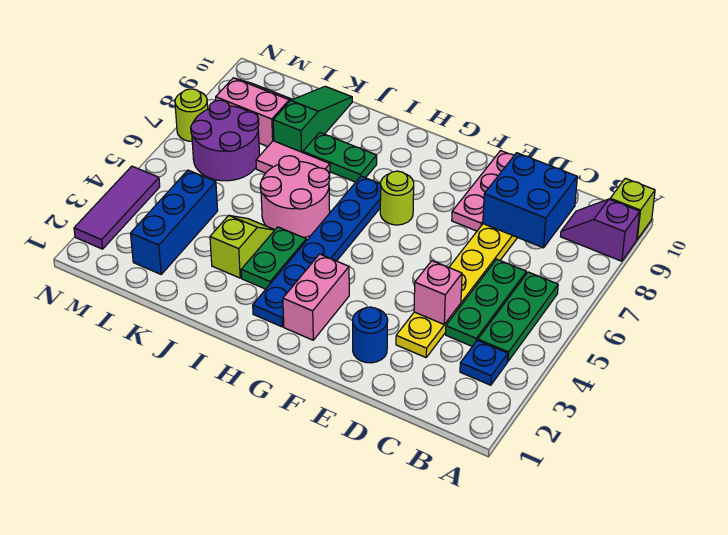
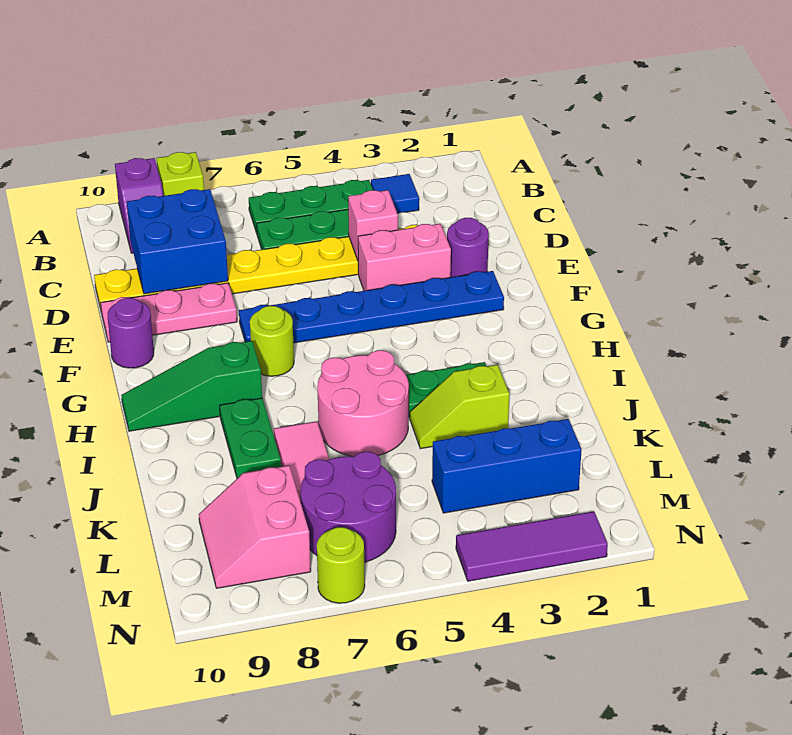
lime 1x1 brick [610,178,655,239] -> lime 1x1 brick moved to [157,152,204,196]
blue 1x1 plate [460,340,508,385] -> blue 1x1 tile [371,174,419,214]
blue 1x1 round brick [353,307,388,363] -> purple 1x1 round brick [447,218,489,277]
none -> purple 1x1 round brick [108,298,154,368]
pink 1x2 brick [283,254,349,340] -> pink 1x2 brick moved to [358,224,451,291]
blue 1x6 plate [253,176,381,327] -> blue 1x6 plate moved to [239,271,504,343]
green 1x3 slope [273,86,352,153] -> green 1x3 slope moved to [121,341,262,431]

